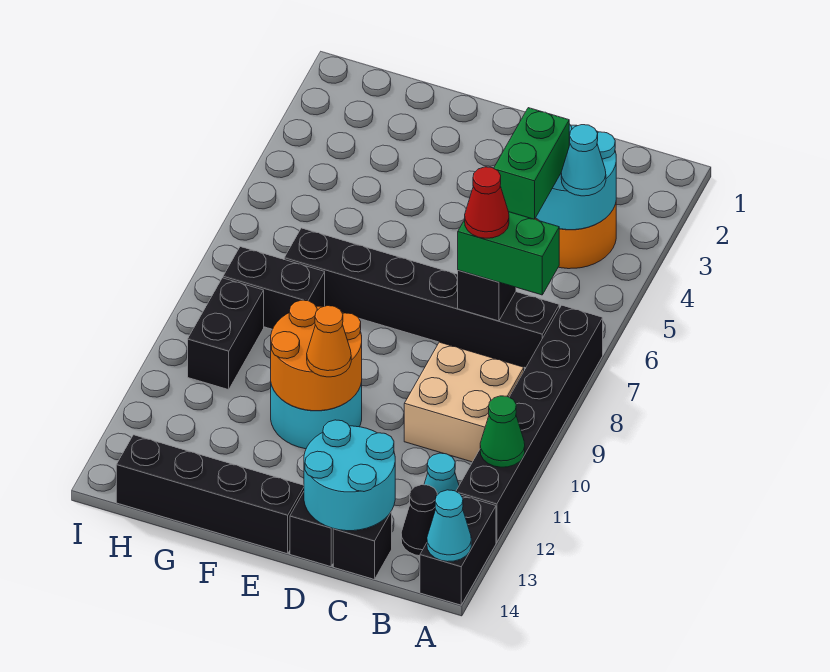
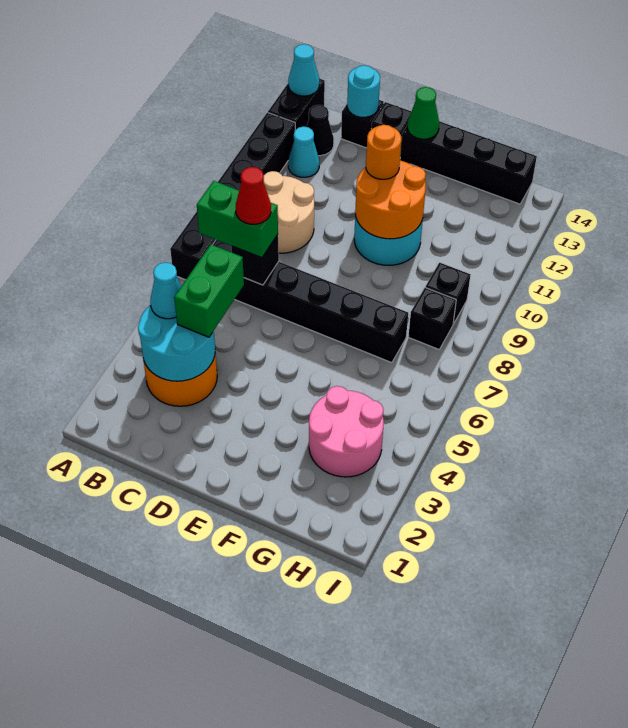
green 1x1 cone [480,396,525,467] -> green 1x1 cone moved to [407,87,439,139]
tan 2x2 brick [404,342,524,462] -> tan 2x2 round brick [263,171,314,253]
cyan 2x2 round brick [304,420,395,531] -> cyan 1x1 round brick [347,65,380,117]
orange 1x1 cone [307,306,351,377] -> orange 1x1 round brick [366,125,401,179]
none -> pink 2x2 round brick [309,386,384,477]
black 1x2 brick [223,247,325,329] -> black 1x1 brick [408,288,456,349]
black 1x2 brick [188,278,264,390] -> black 1x1 brick [425,263,470,324]

